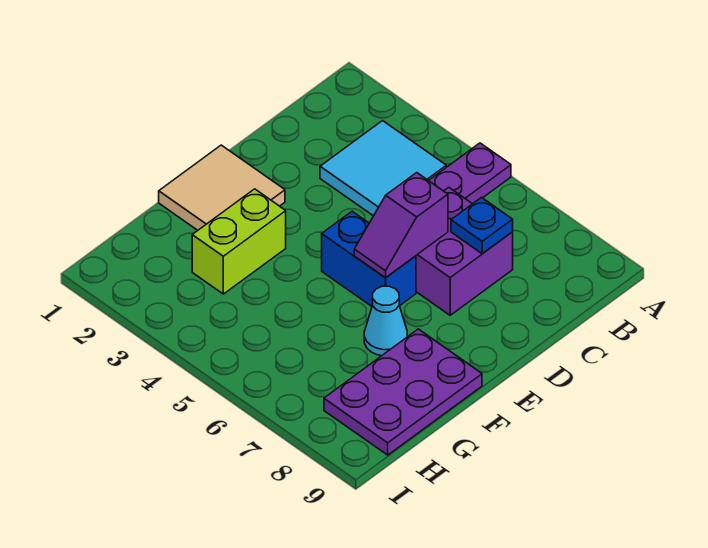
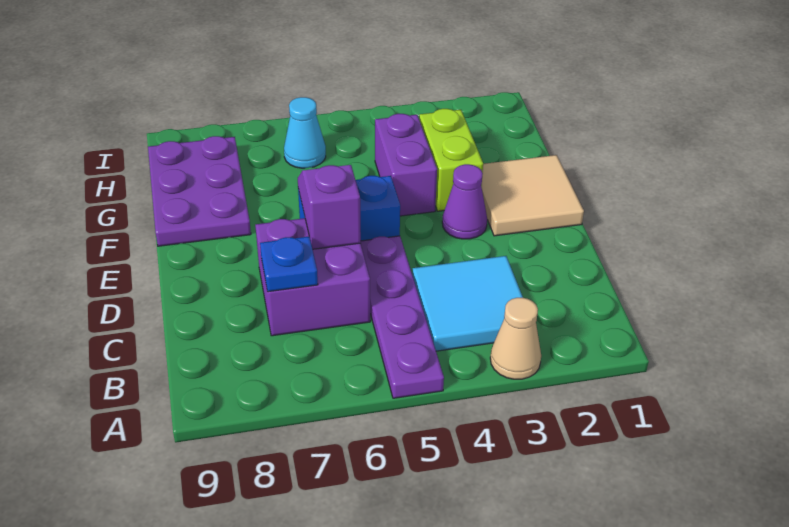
none -> tan 1x1 cone [490,298,541,379]
none -> purple 1x1 cone [442,164,487,239]
none -> purple 1x2 brick [375,114,437,216]
cyan 1x1 cone [364,286,407,356] -> cyan 1x1 cone moved to [284,97,326,168]

